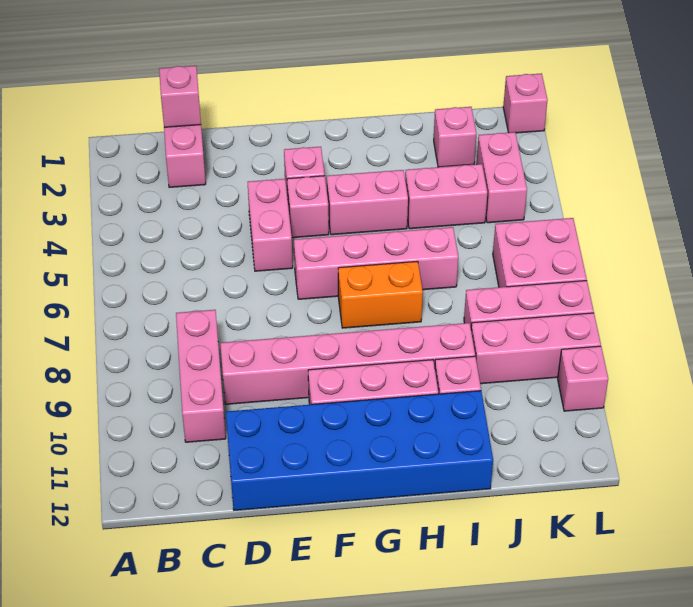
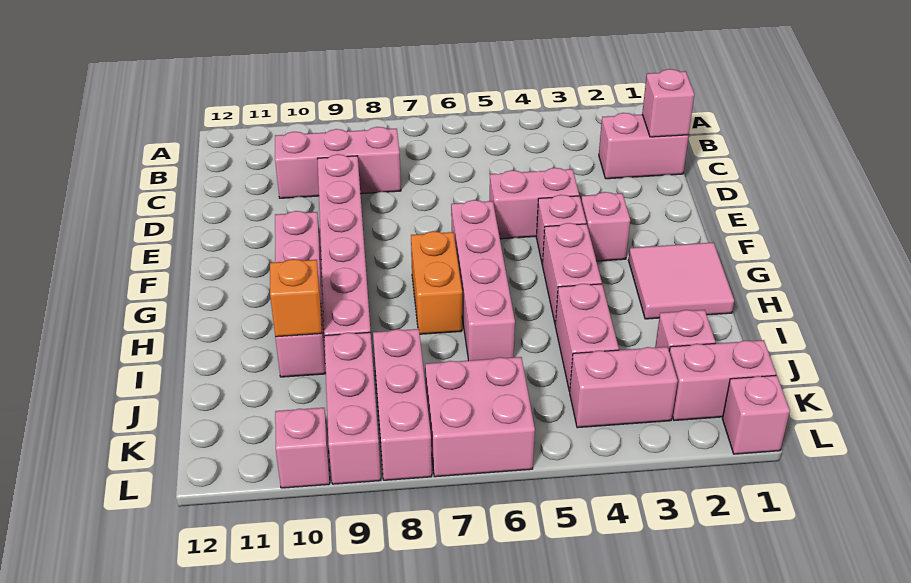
blue 2x6 brick [226,391,493,510] -> none
none -> pink 2x2 tile [628,242,734,319]
none -> orange 1x1 brick [270,259,322,337]
none -> pink 1x2 brick [669,340,776,420]

